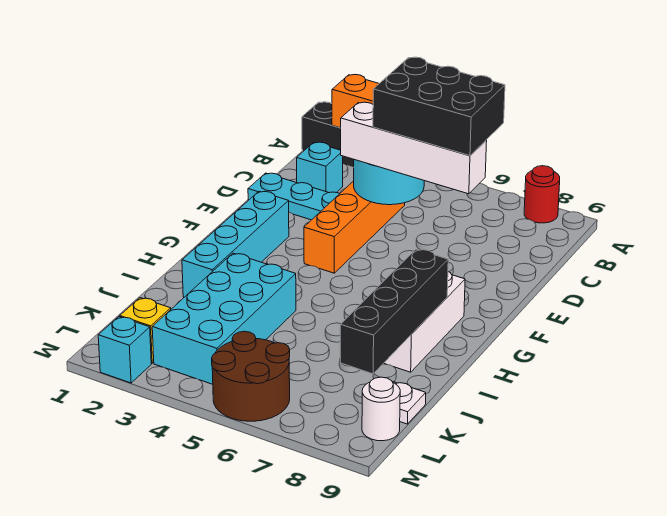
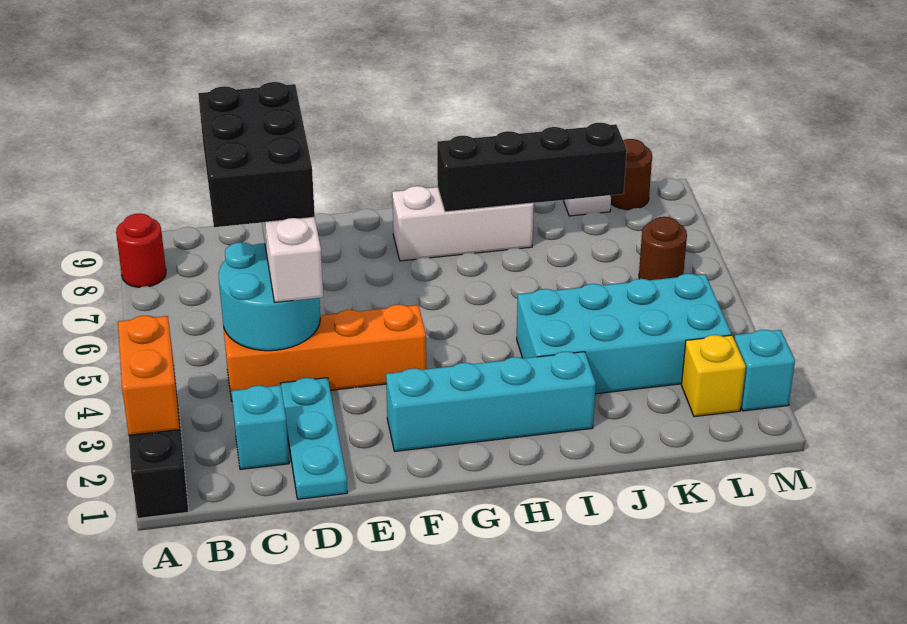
brown 2x2 round brick [212,331,290,421] -> brown 1x1 round brick [639,217,687,280]
white 1x1 round brick [362,377,400,441] -> brown 1x1 round brick [610,139,652,210]

